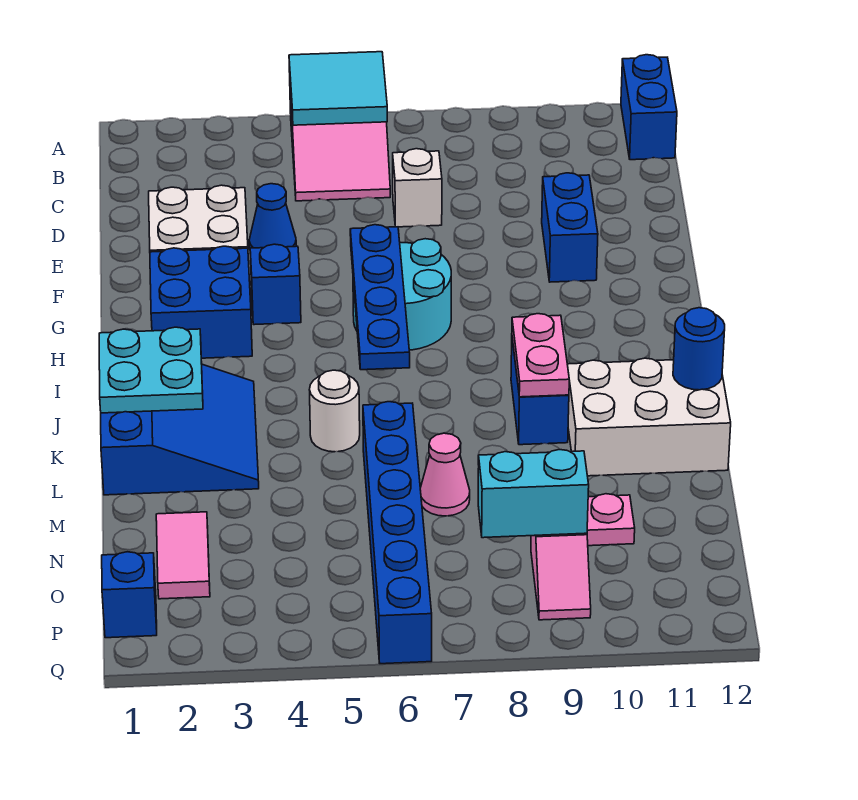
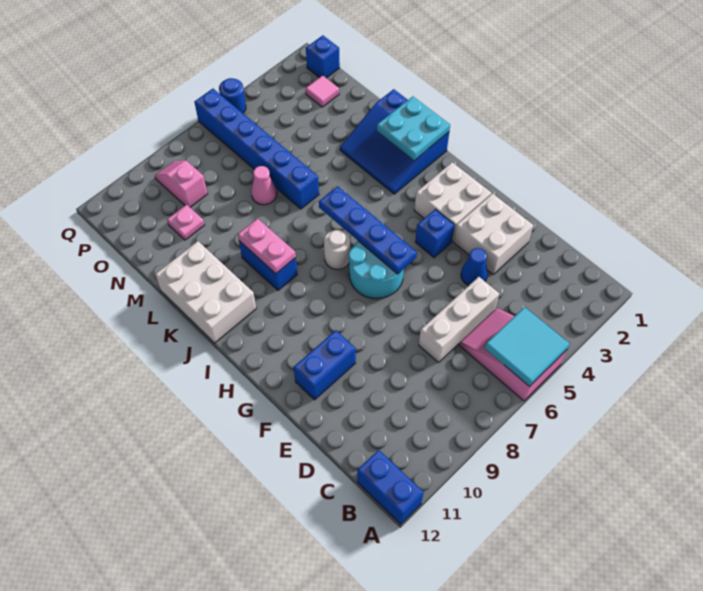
white 1x1 brick [393,149,442,227] -> white 1x3 brick [419,277,499,362]
blue 1x2 brick [542,173,598,282] -> blue 1x2 brick turned to [294,330,356,400]
blue 2x2 brick [150,246,252,358] -> white 2x2 brick [414,162,491,241]
white 1x1 round brick [309,370,360,452] -> white 1x1 round brick moved to [324,230,350,269]
white 2x3 brick [567,358,731,476] -> white 2x3 brick turned to [155,241,256,343]
blue 1x1 round brick [673,308,725,390] -> blue 1x1 round brick moved to [219,78,246,113]
pink 1x2 tile [156,512,210,599] -> pink 1x1 tile [306,75,339,107]
cyan 1x2 brick [478,449,589,538] -> none

